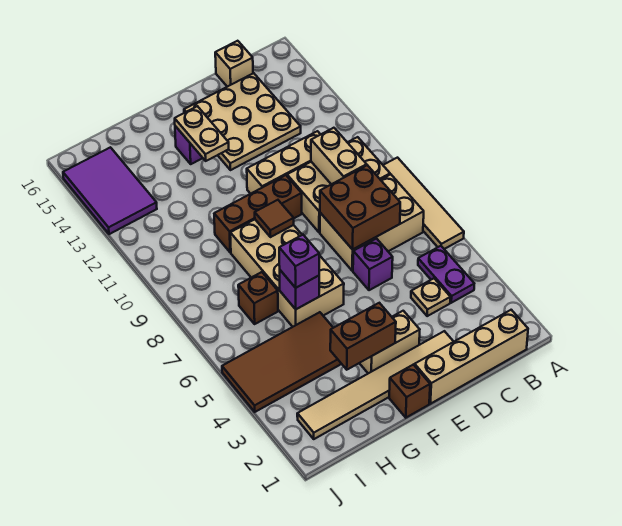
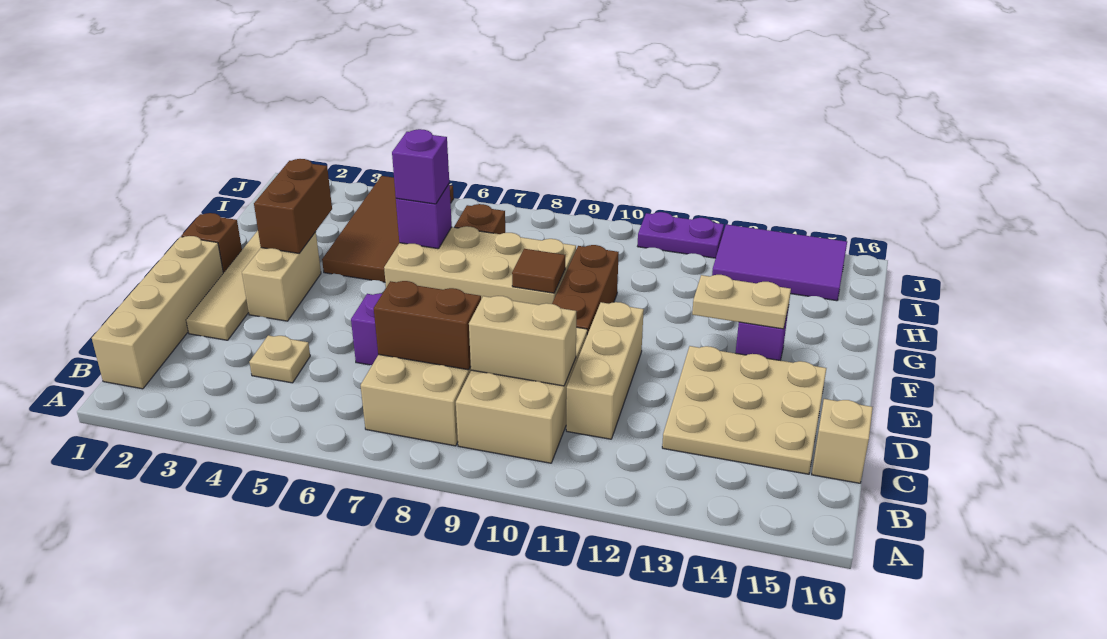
tan 1x4 tile [383,158,464,249] -> none
purple 1x2 plate [418,246,474,303] -> purple 1x2 plate moved to [638,212,724,258]
brown 2x2 brick [320,165,400,250] -> brown 1x2 brick [374,281,481,370]

